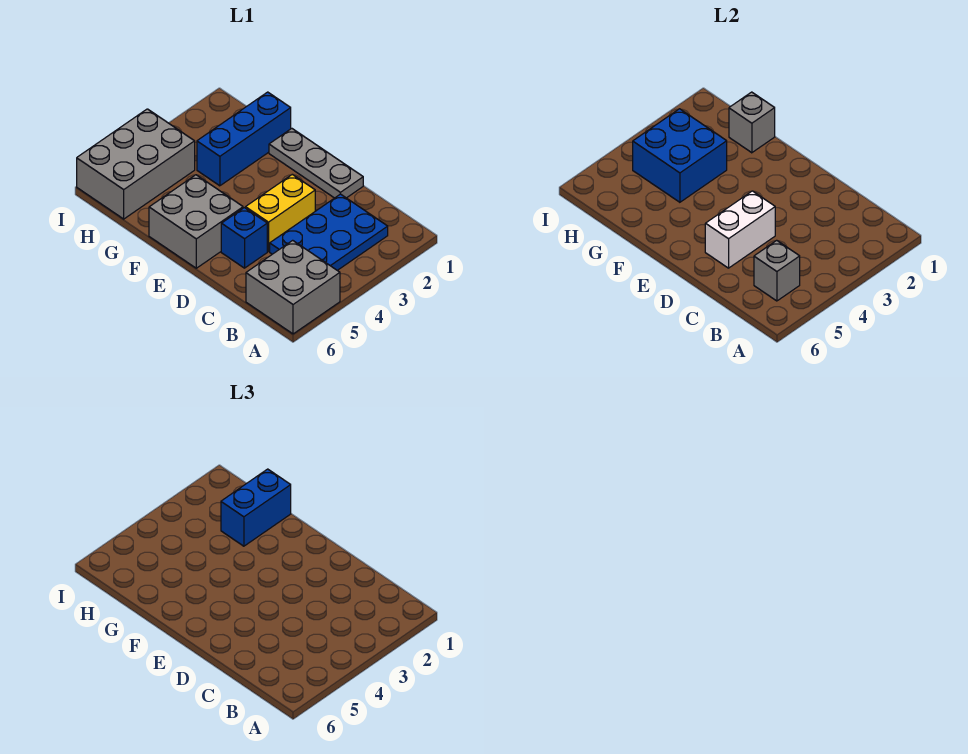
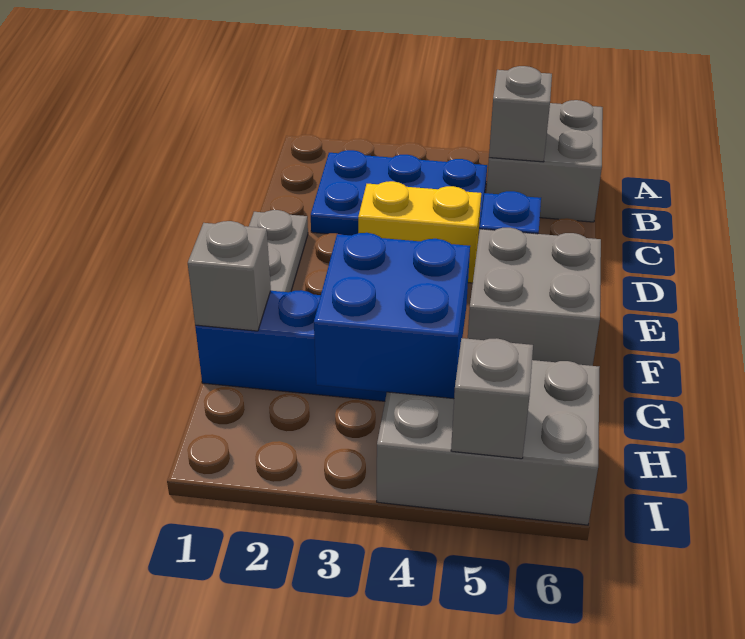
white 1x2 brick [705,191,775,268] -> none
blue 1x2 brick [221,469,291,546] -> none
none -> grey 1x1 brick [451,338,533,459]

